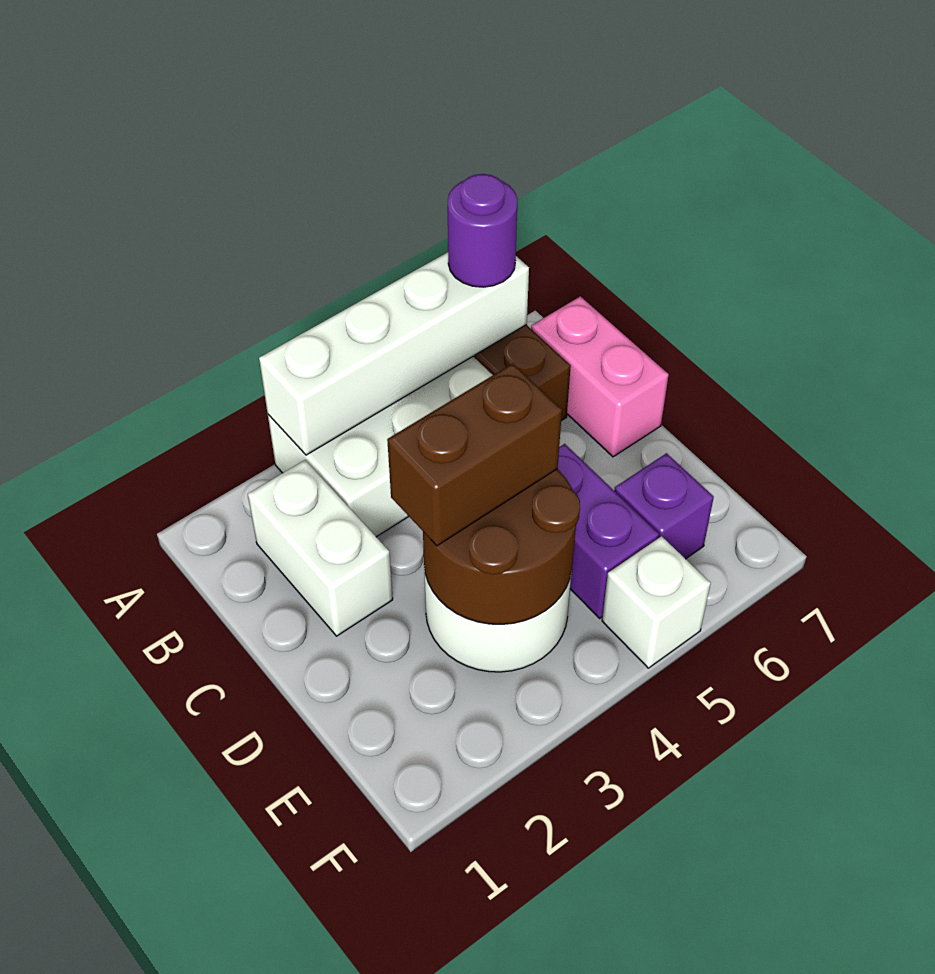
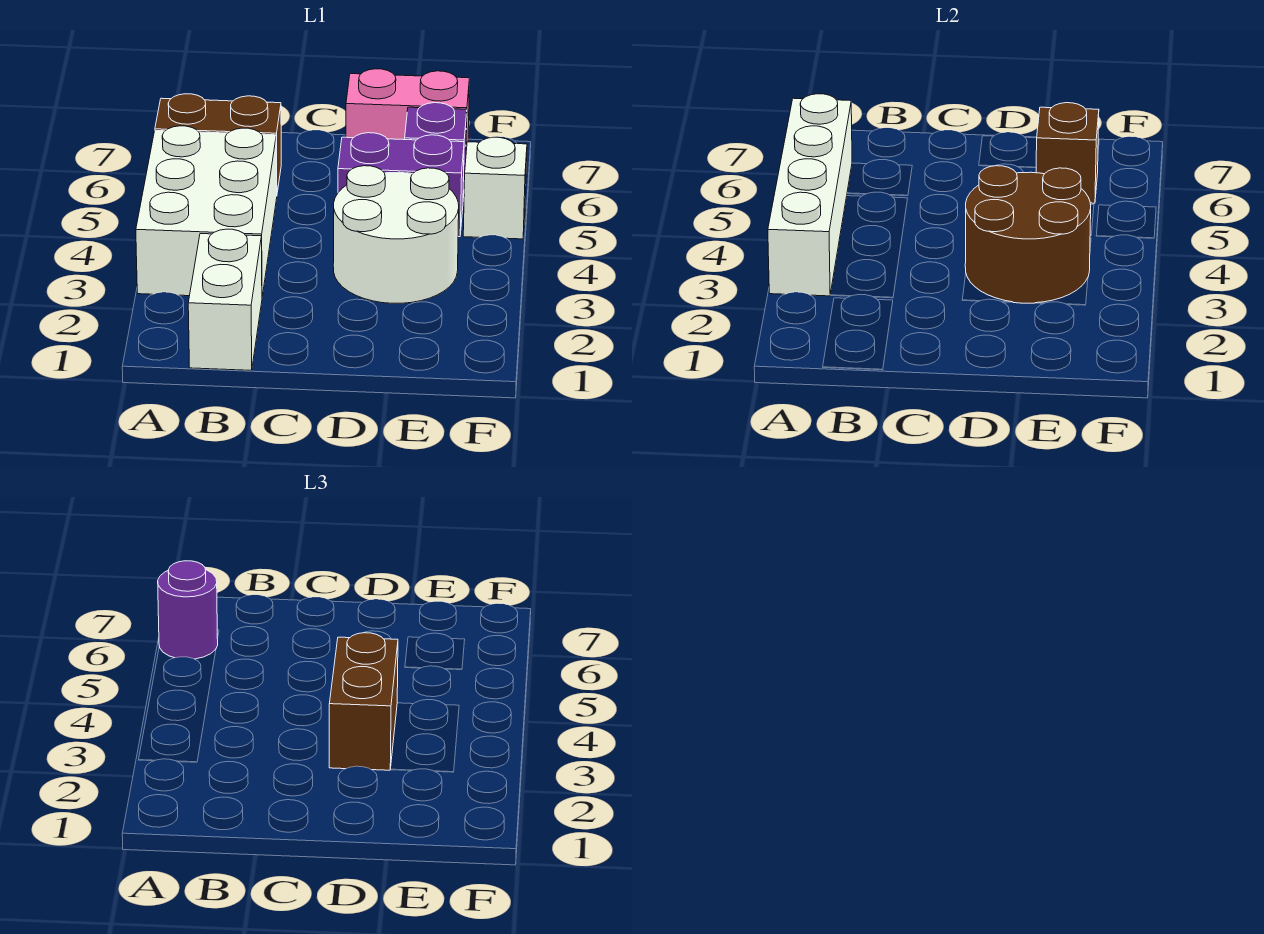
white 1x2 brick [248,460,393,636] -> white 1x2 brick turned to [188,229,262,370]
pink 1x2 brick [531,296,669,457] -> pink 1x2 brick moved to [346,69,469,150]
none -> brown 1x1 brick [1036,103,1099,203]

